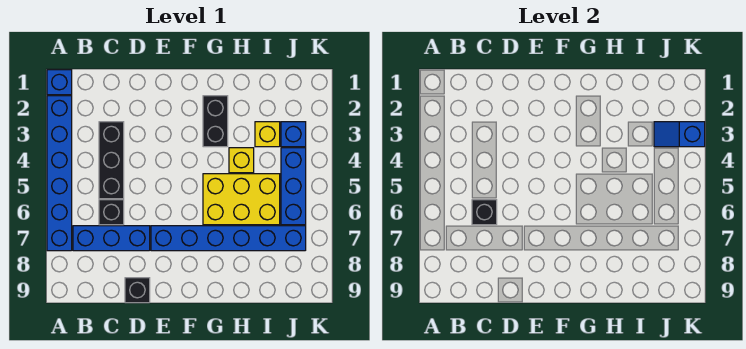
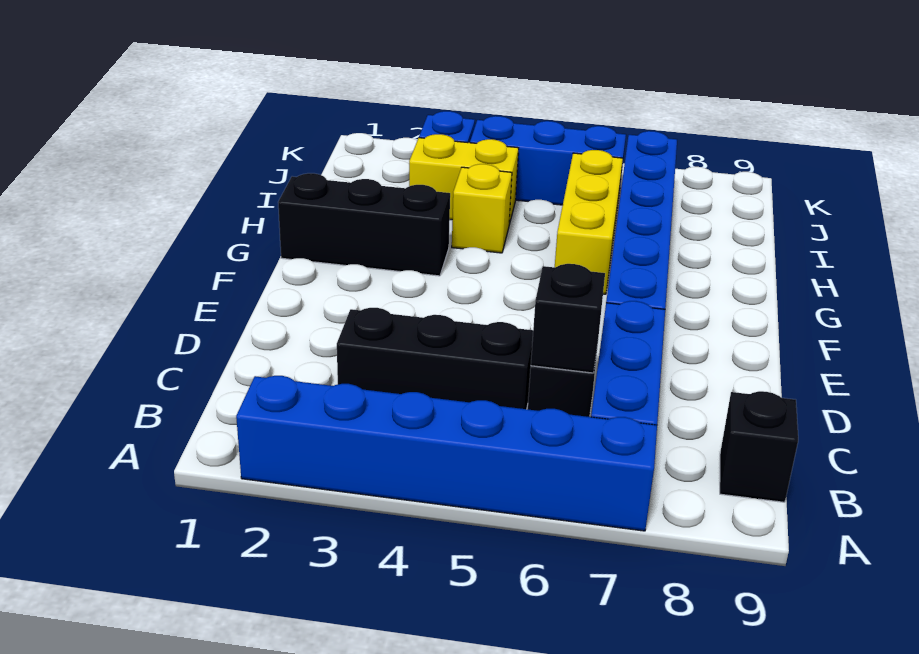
blue 1x1 brick [47,70,72,95] -> none
black 1x1 brick [125,278,150,303] -> black 1x1 brick moved to [720,391,798,502]
black 1x2 brick [203,96,228,147] -> black 1x3 brick [278,173,450,276]
yellow 2x3 brick [203,174,280,225] -> yellow 1x3 brick [555,150,623,294]
yellow 1x1 brick [255,122,280,147] -> yellow 1x2 brick [409,134,519,224]
blue 1x2 slope [654,122,705,147] -> none

